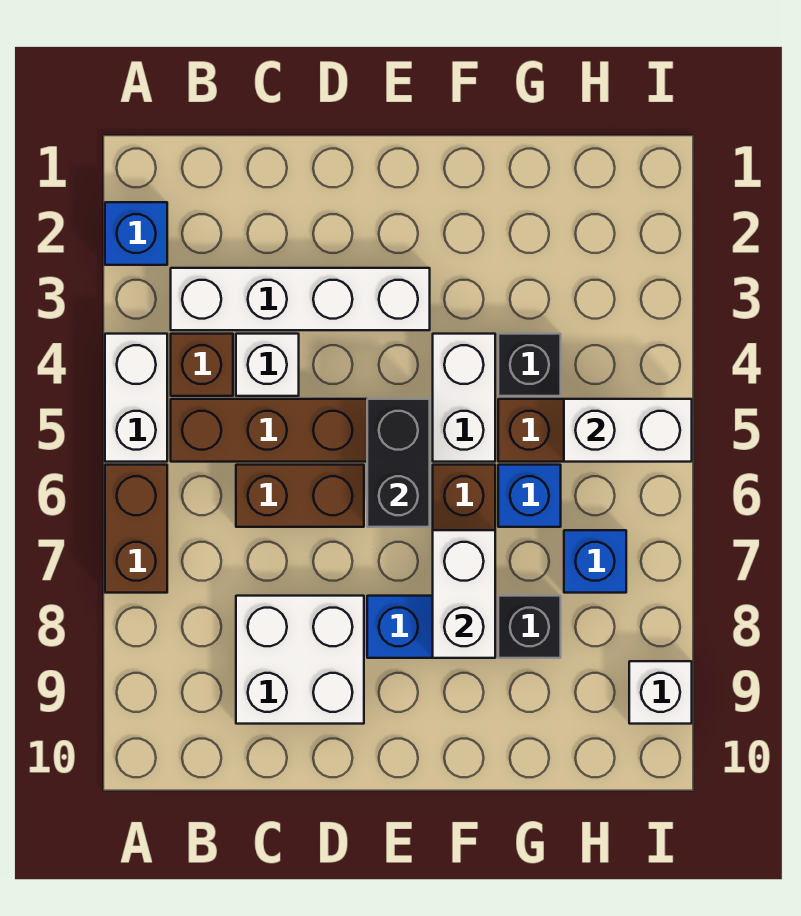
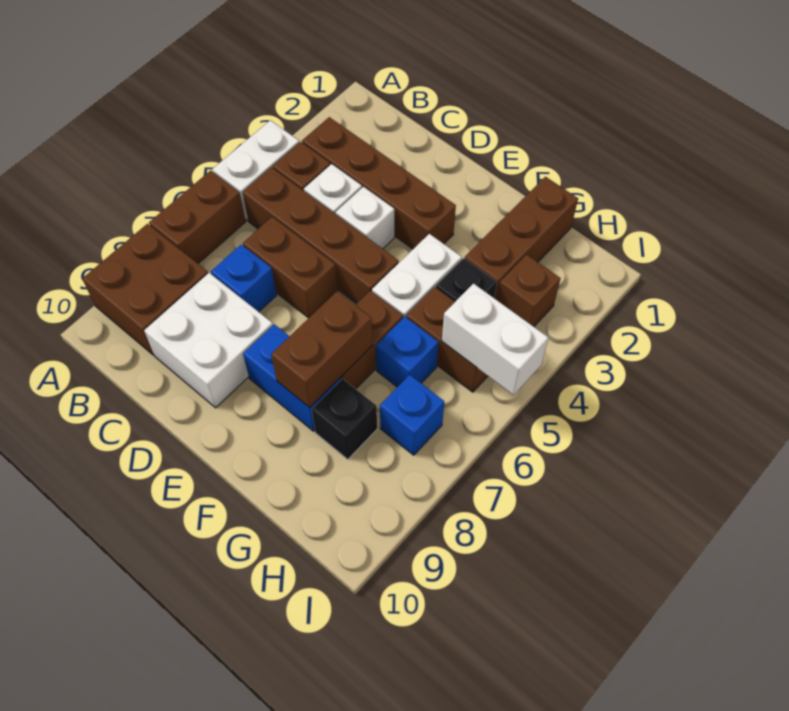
blue 1x1 brick [105,202,167,265] -> blue 1x1 brick moved to [211,245,277,312]
none -> brown 2x2 brick [82,224,208,355]
white 1x4 brick [171,268,430,330] -> brown 1x4 brick [302,117,456,249]
black 1x2 brick [367,399,430,527] -> none
white 1x2 brick [433,530,495,658] -> brown 1x2 brick [271,292,372,408]
none -> brown 1x3 brick [465,177,578,300]
none -> brown 1x1 brick [497,255,560,327]
white 1x1 brick [629,661,692,724] -> white 1x1 brick moved to [336,187,394,249]

